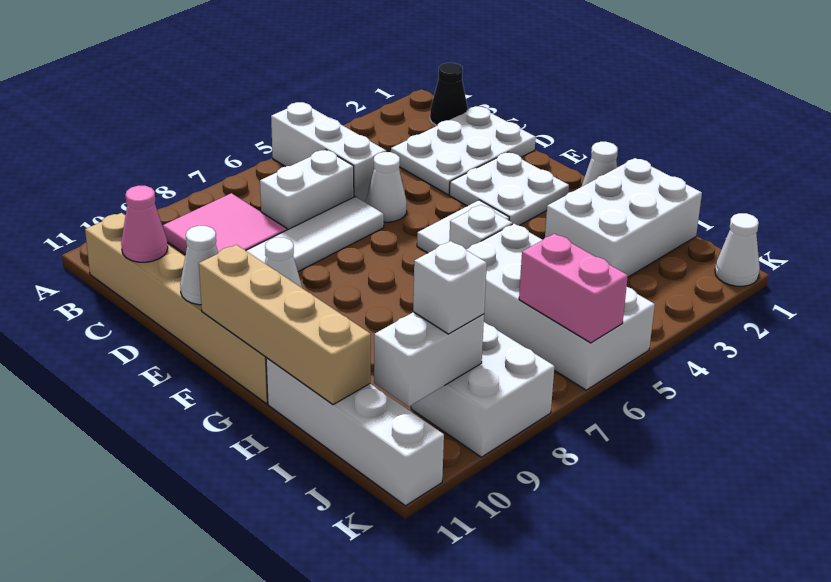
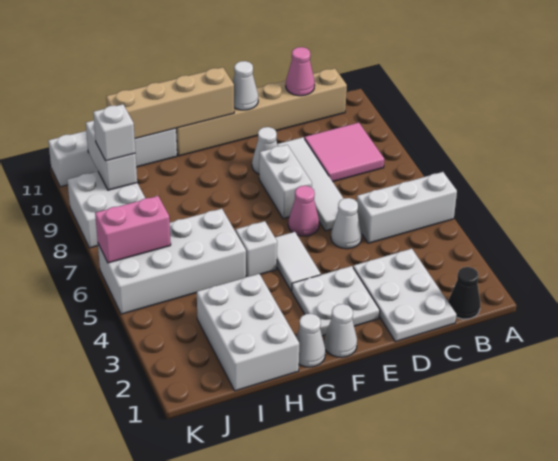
white 1x2 brick [260,150,354,230] -> white 1x2 brick moved to [259,145,312,219]
none -> pink 1x1 cone [288,186,319,236]
white 1x1 cone [715,213,760,286] -> white 1x1 cone moved to [324,304,357,357]

